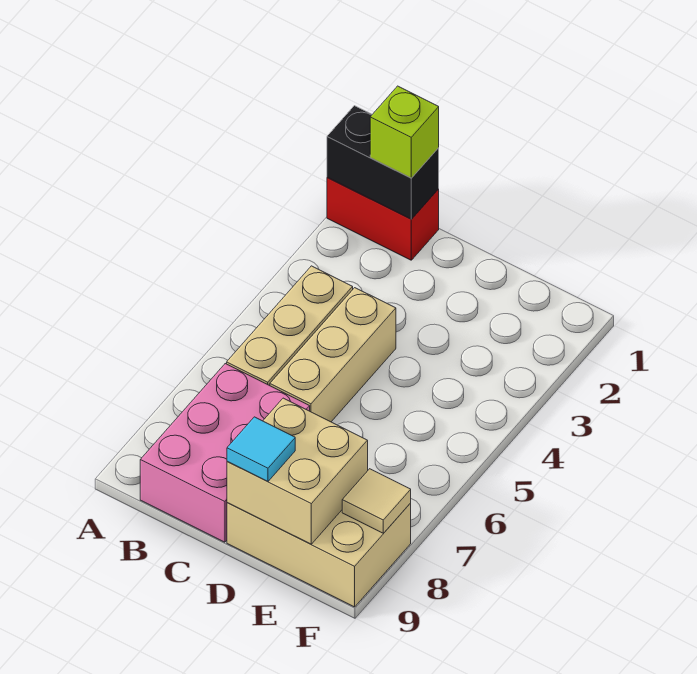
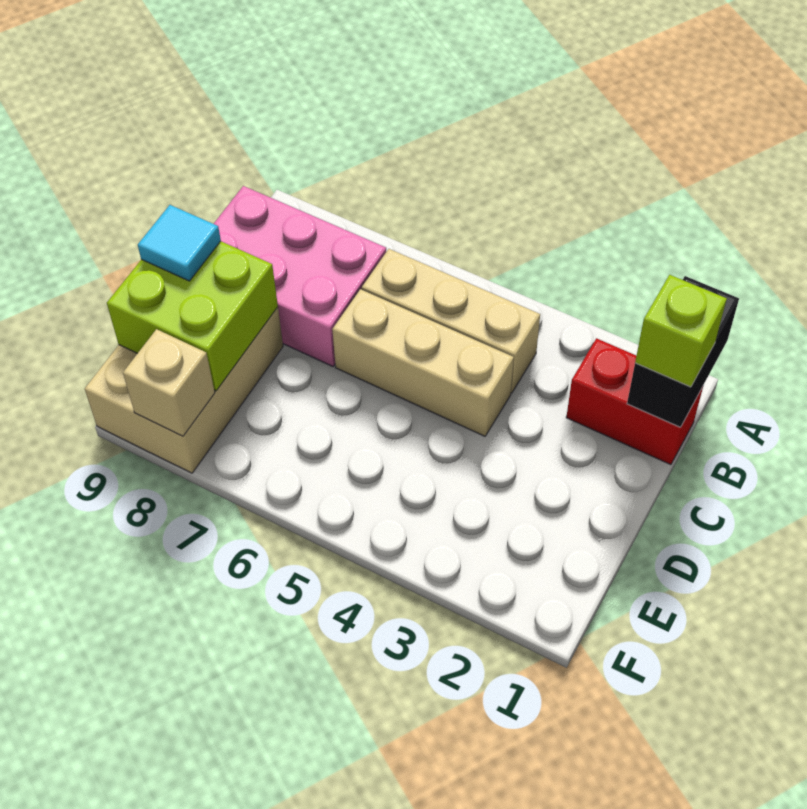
red 1x2 brick [327,177,439,260] -> red 1x2 brick turned to [566,338,703,465]
tan 2x2 brick [227,398,368,544] -> lime 2x2 brick [107,241,278,391]
tan 1x1 tile [342,469,411,533] -> tan 1x1 brick [123,329,215,436]

